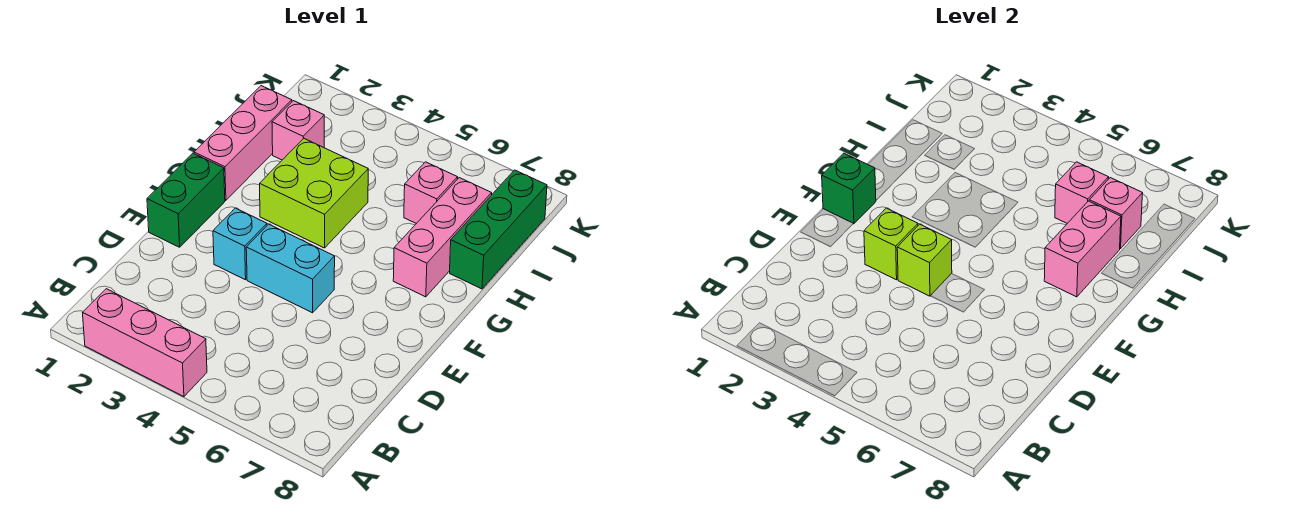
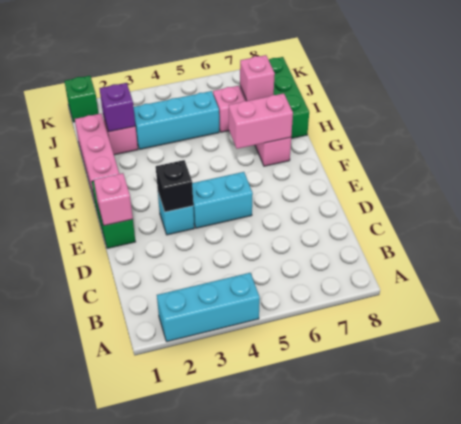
pink 1x3 brick [83,289,207,397] -> cyan 1x3 brick [157,273,260,342]
lime 1x1 brick [864,208,918,280] -> black 1x1 brick [156,160,193,212]
lime 1x1 brick [897,224,952,296] -> none
green 1x1 brick [822,153,876,224] -> green 1x1 brick moved to [64,76,98,122]
lime 2x2 brick [260,139,368,248] -> none
pink 1x2 brick [1044,201,1121,297] -> pink 1x2 brick turned to [229,93,293,149]
none -> purple 1x1 brick [99,83,135,132]
none -> cyan 1x3 brick [134,91,219,149]
pink 1x1 brick [1055,162,1109,224] -> pink 1x1 brick moved to [94,173,133,226]

